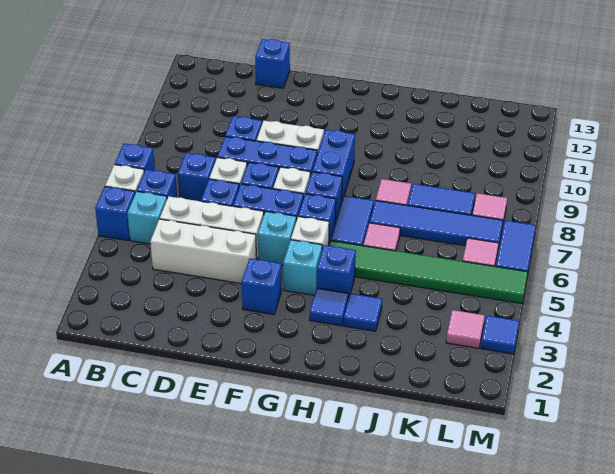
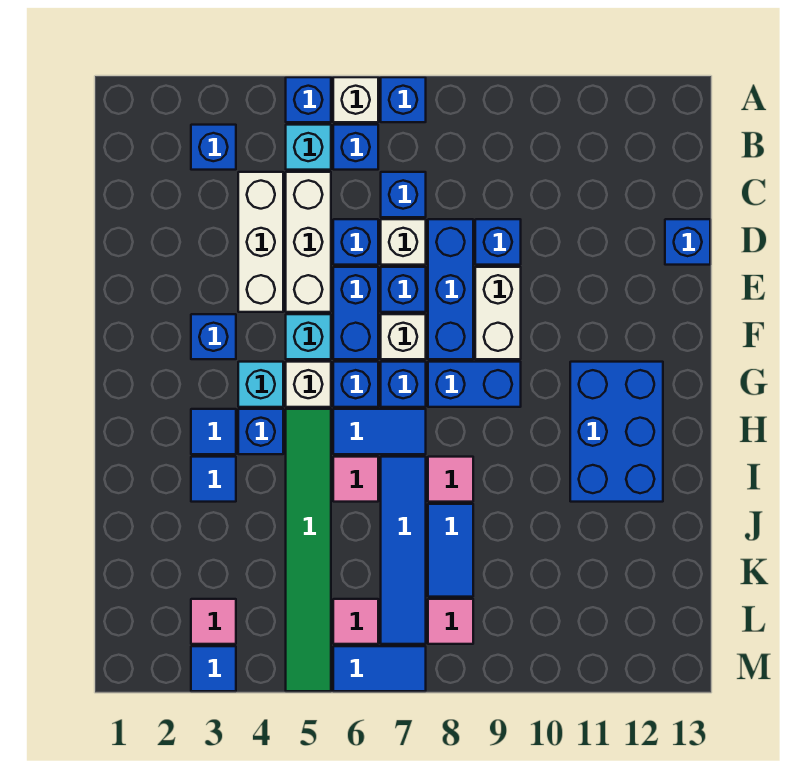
none -> blue 1x1 brick [191,125,236,170]
none -> blue 2x3 brick [570,362,663,502]

